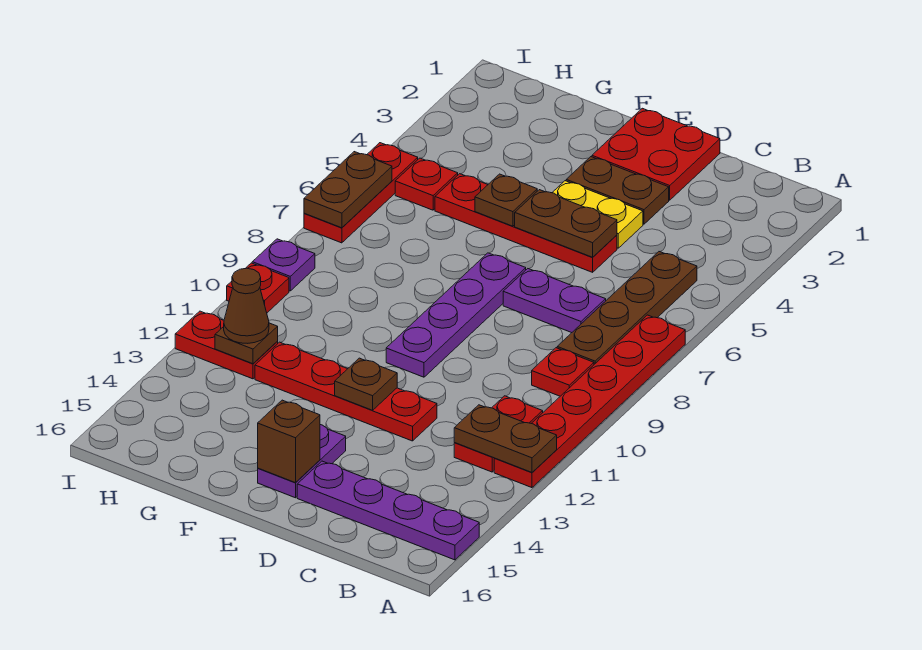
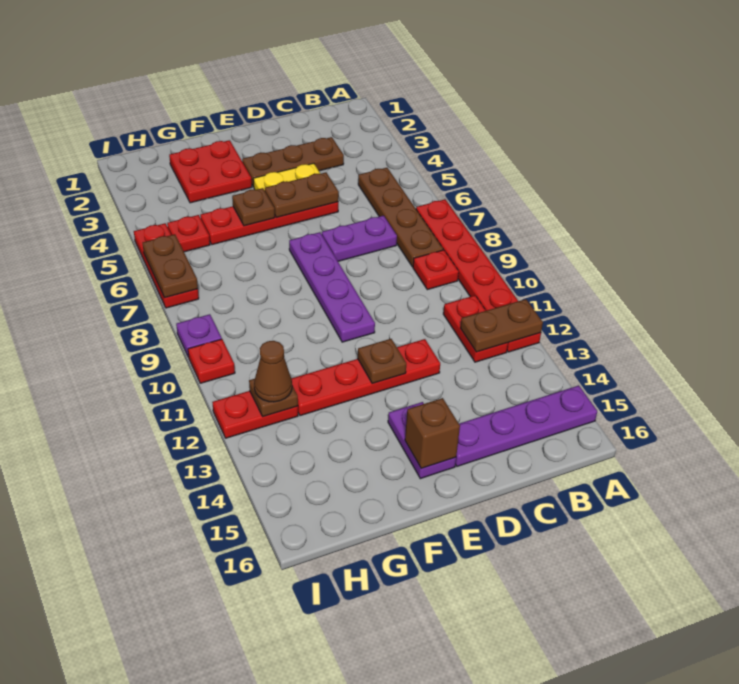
red 2x2 plate [592,108,720,200] -> red 2x2 plate moved to [169,140,252,203]
brown 1x2 plate [566,157,669,224] -> brown 1x3 plate [242,137,344,187]

